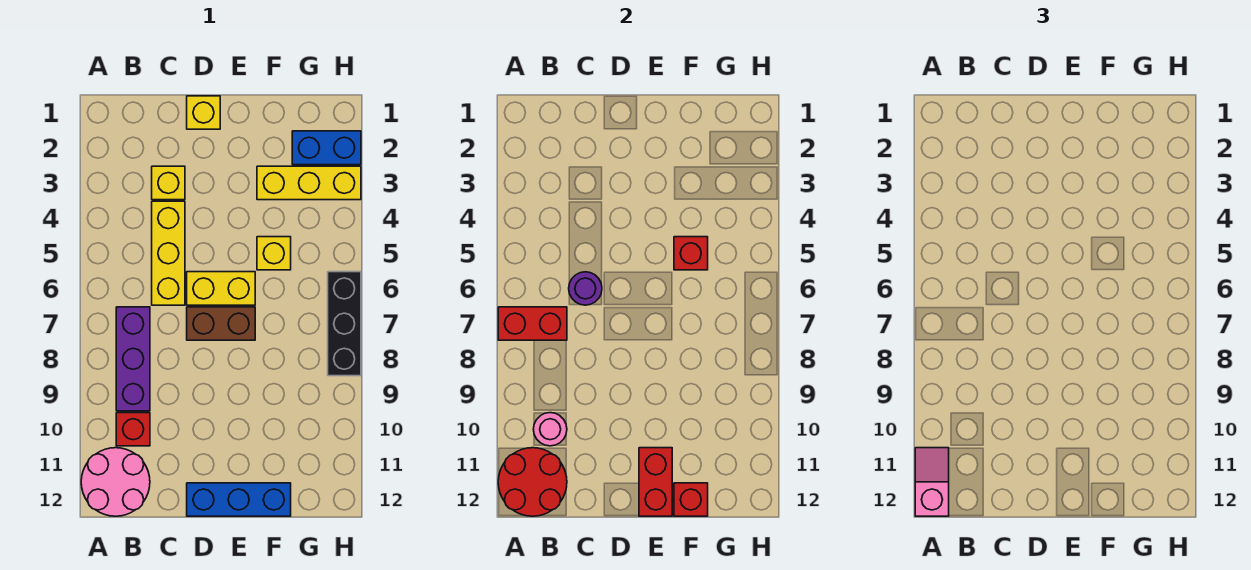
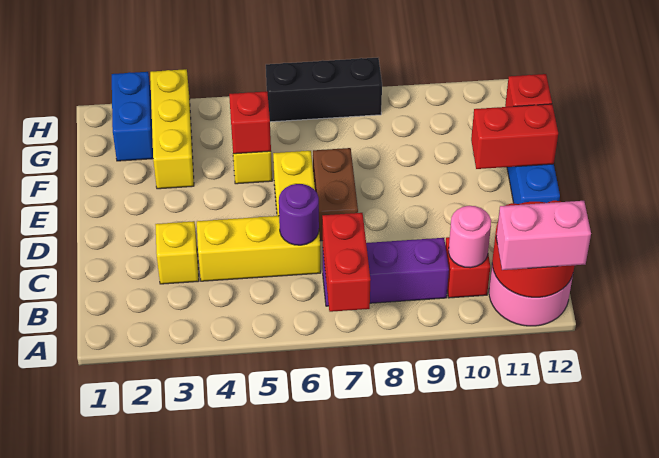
pink 1x2 slope [915,448,949,516] -> pink 1x2 brick [496,201,591,270]
yellow 1x1 brick [187,96,220,129] -> none

